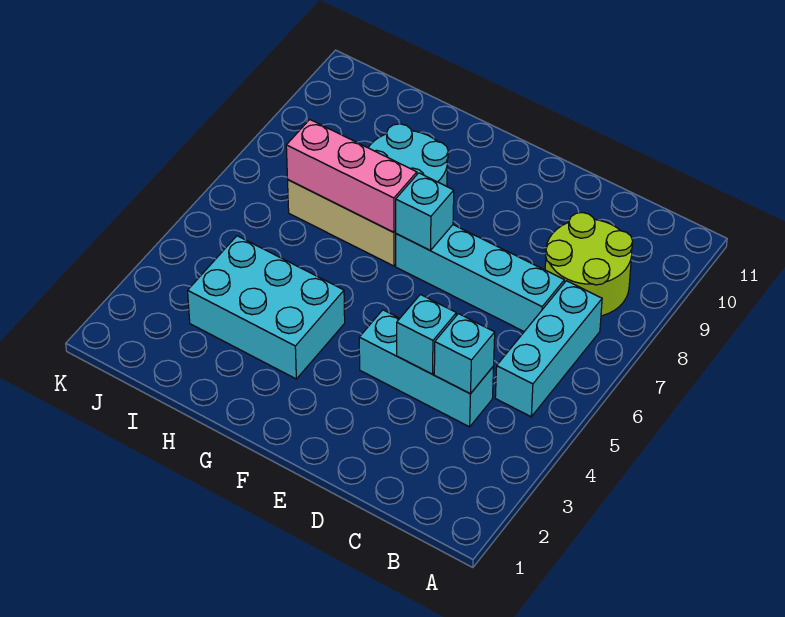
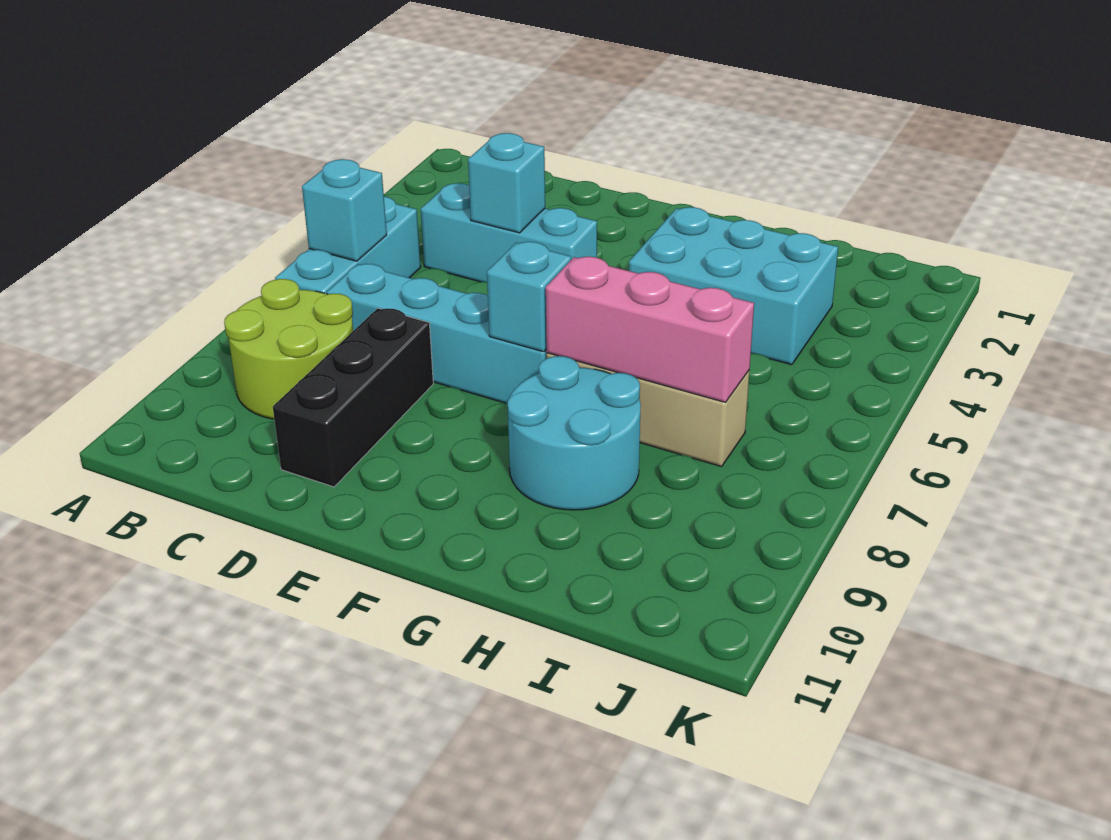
cyan 1x1 brick [434,314,495,394] -> cyan 1x1 brick moved to [302,159,387,261]
none -> black 1x3 brick [273,308,433,487]

